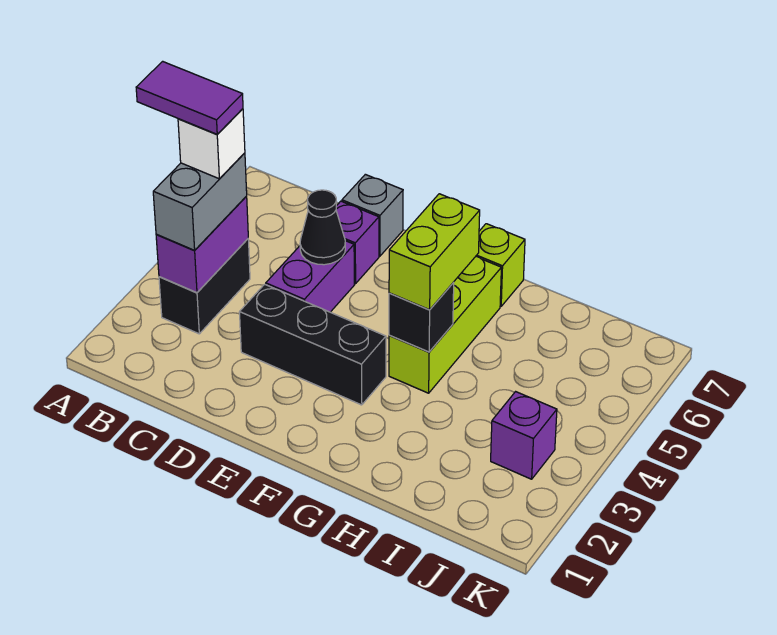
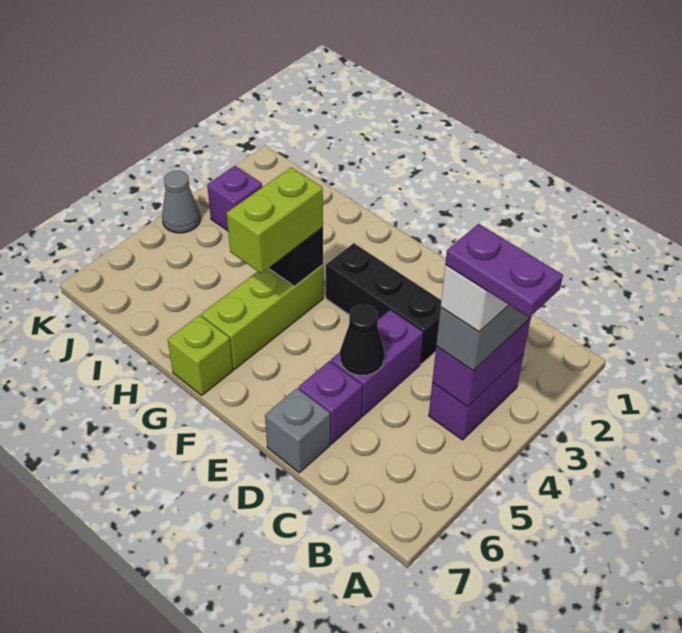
purple 1x2 tile [136,61,243,134] -> purple 1x2 plate [445,224,563,317]
black 1x2 brick [159,239,250,334] -> purple 1x2 brick [429,354,524,440]
none -> grey 1x1 cone [162,171,200,233]

